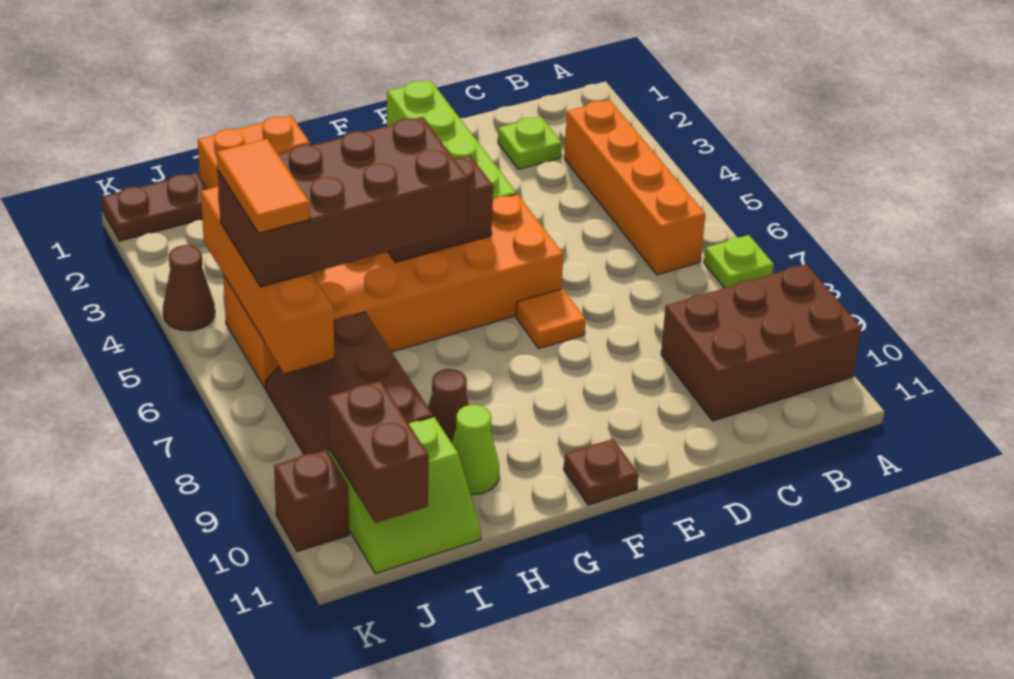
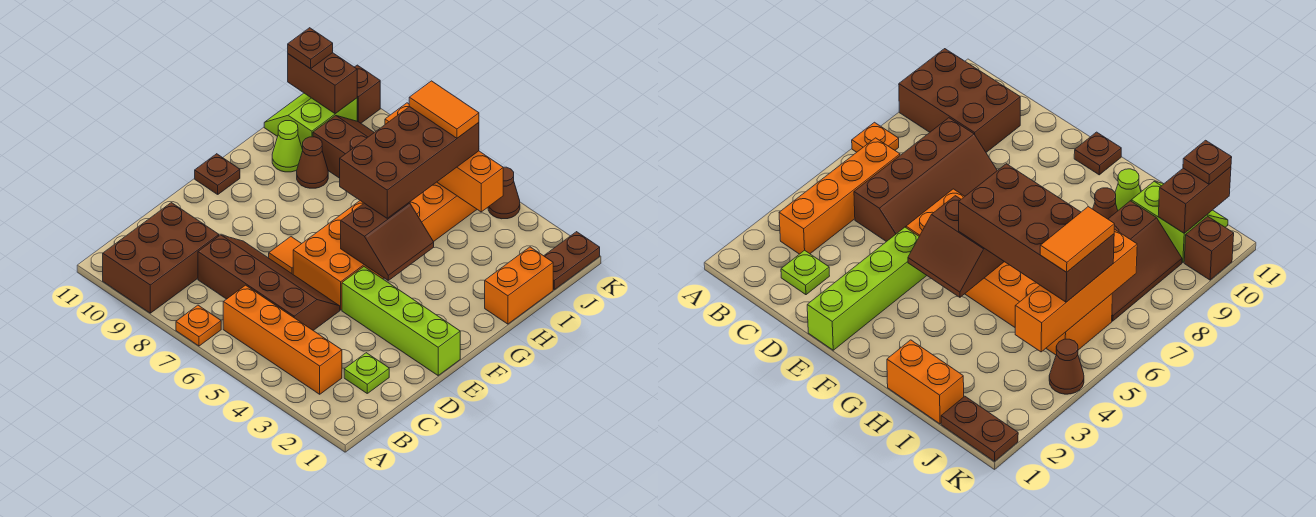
lime 1x1 plate [704,235,774,288] -> orange 1x1 plate [176,305,221,346]
none -> brown 2x4 slope [198,235,340,331]
none -> brown 1x1 plate [288,28,333,69]

